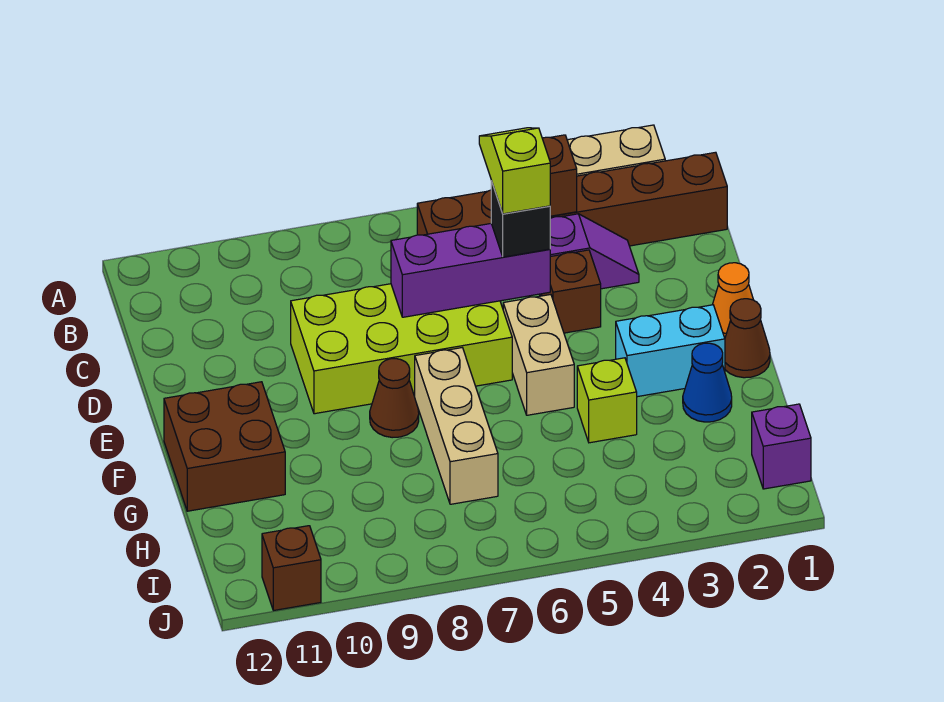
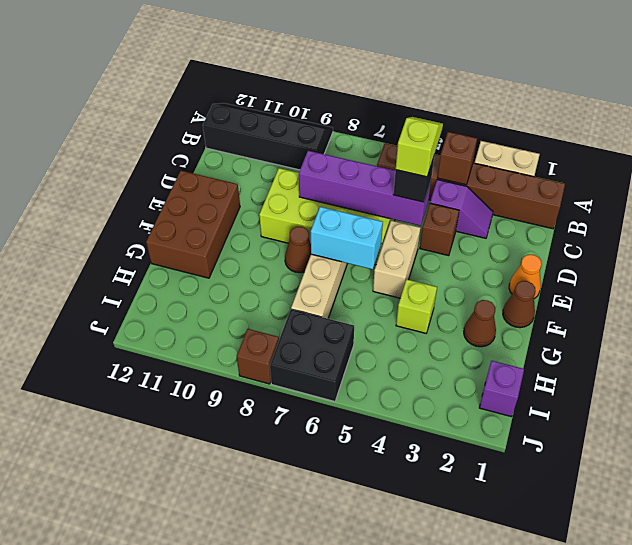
none -> black 2x4 slope [203,103,333,170]
purple 1x3 brick [391,224,550,317] -> purple 1x4 brick [299,151,431,226]
cyan 1x2 brick [616,305,725,397] -> cyan 1x2 brick moved to [311,207,383,269]
brown 2x2 brick [164,382,285,511] -> brown 2x3 brick [146,171,240,278]
blue 1x1 cone [683,343,732,422] -> brown 1x1 cone [464,300,496,347]
none -> black 2x2 brick [270,309,354,402]
brown 1x1 brick [262,526,321,611] -> brown 1x1 brick moved to [237,329,279,384]

